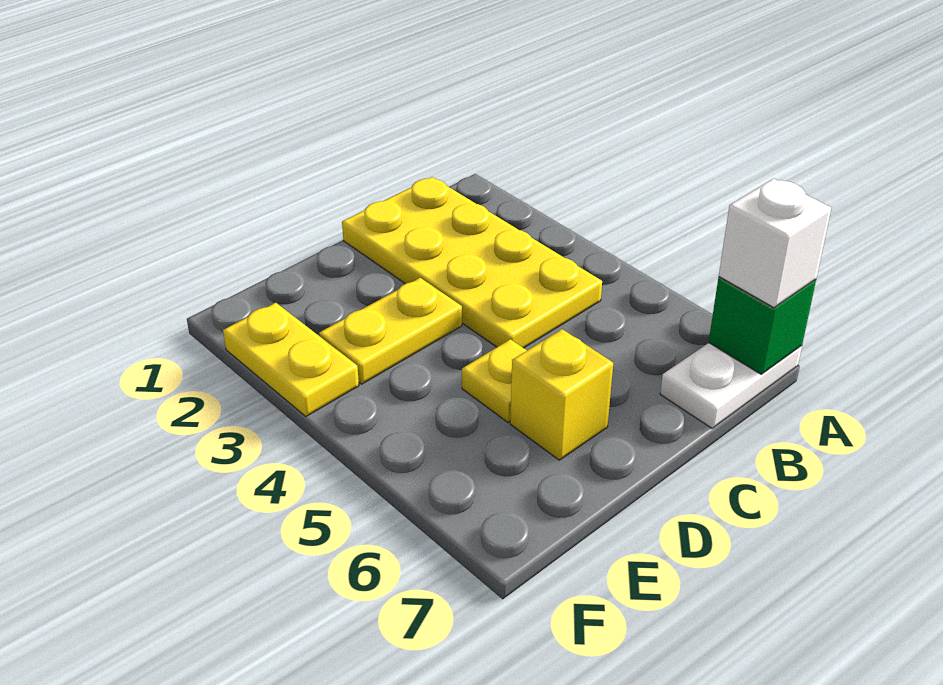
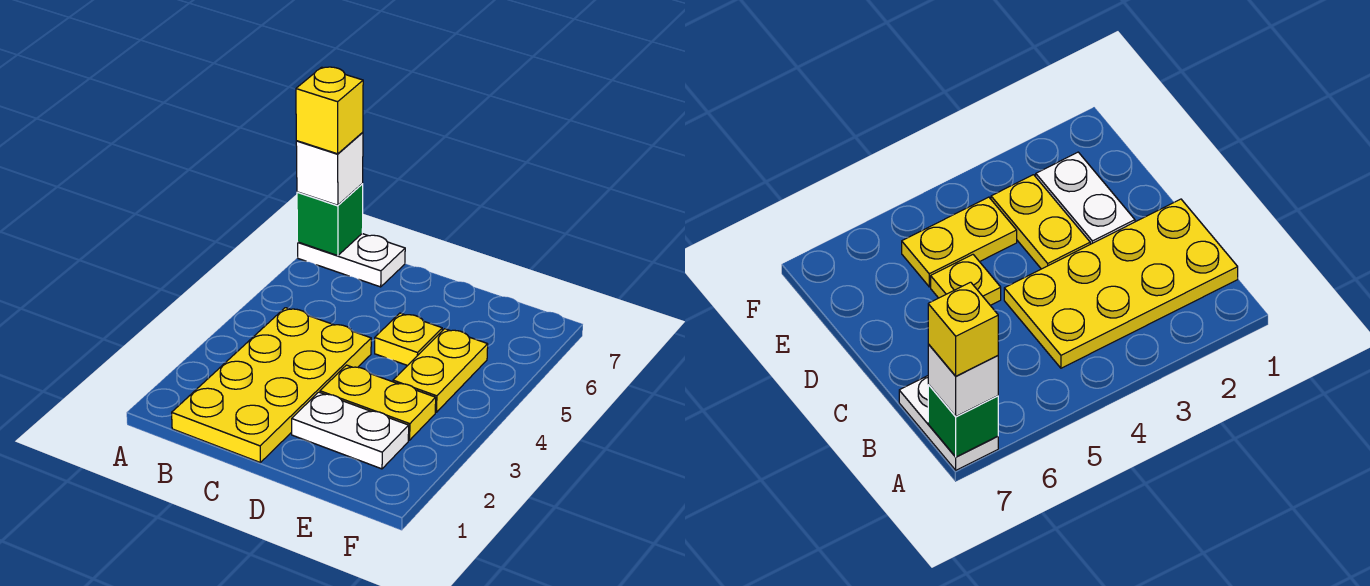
none -> white 1x2 plate [292,392,409,469]
yellow 1x1 brick [510,329,613,460] -> yellow 1x1 brick moved to [296,67,363,154]
yellow 1x2 plate [223,303,359,416] -> yellow 1x2 plate moved to [393,329,488,412]

